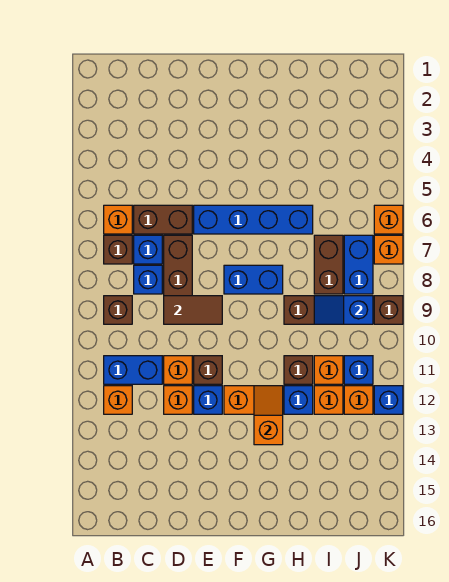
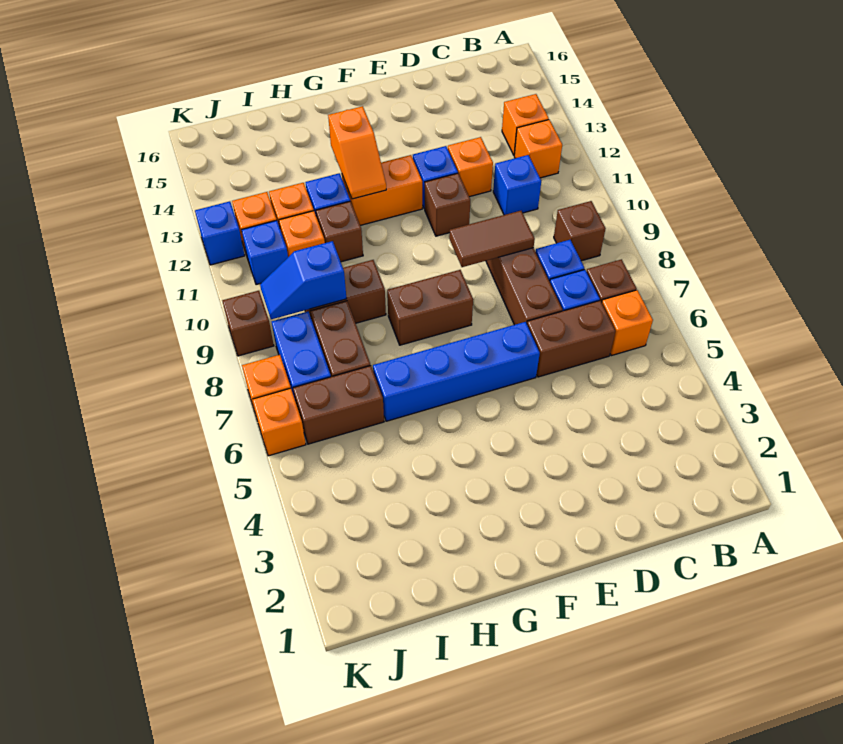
blue 1x2 brick [104,356,162,384] -> blue 1x1 brick [493,155,541,215]
orange 1x1 brick [164,356,192,384] -> orange 1x1 brick moved to [502,94,549,155]
blue 1x2 brick [224,265,283,294] -> brown 1x2 brick [387,270,473,345]
none -> brown 1x2 brick [293,366,384,444]
blue 1x2 slope [314,296,373,324] -> blue 1x2 slope turned to [260,241,347,319]

